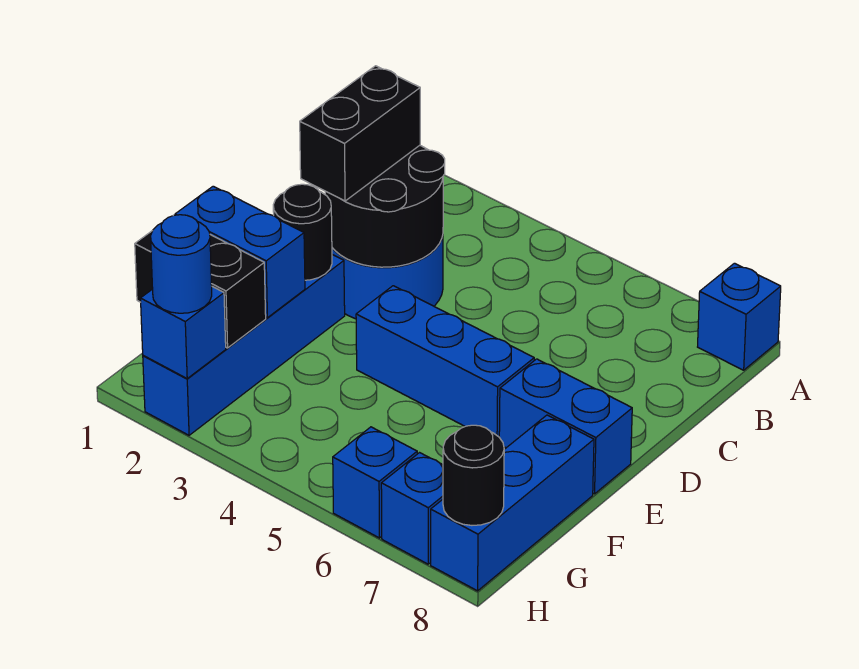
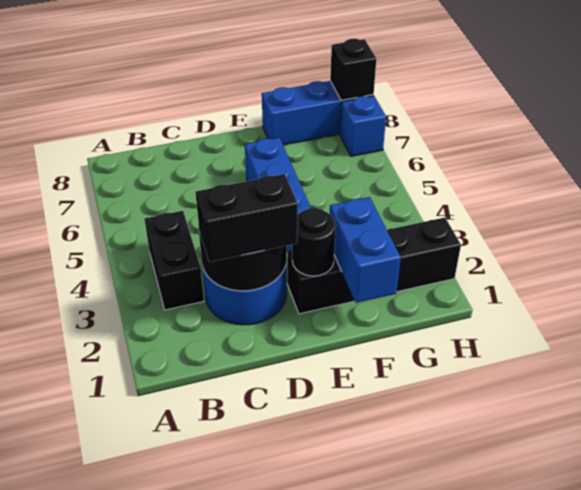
blue 1x1 brick [698,263,781,370] -> none
blue 1x4 brick [143,255,345,435] -> black 1x4 brick [287,218,461,314]
blue 1x2 brick [499,359,632,494] -> none
black 1x2 brick [135,230,266,348] -> black 1x2 brick moved to [144,211,204,310]
blue 1x1 brick [140,287,226,378] -> none
blue 1x1 round brick [151,215,212,313] -> none
blue 1x1 brick [333,427,417,538] -> none
black 1x1 round brick [443,425,504,525] -> black 1x1 brick [330,39,376,100]

